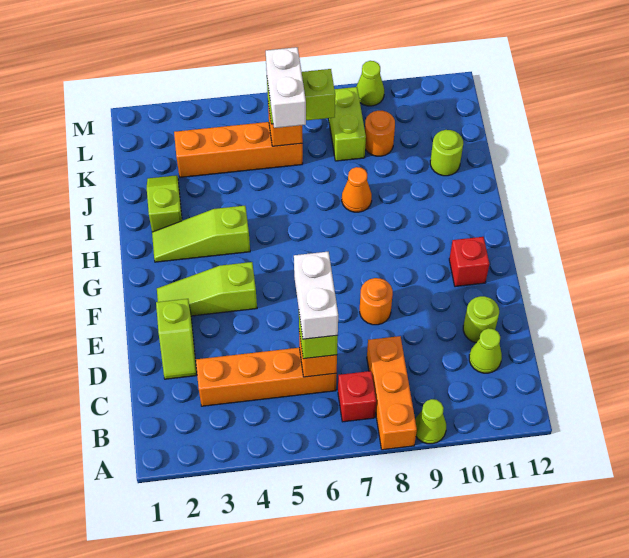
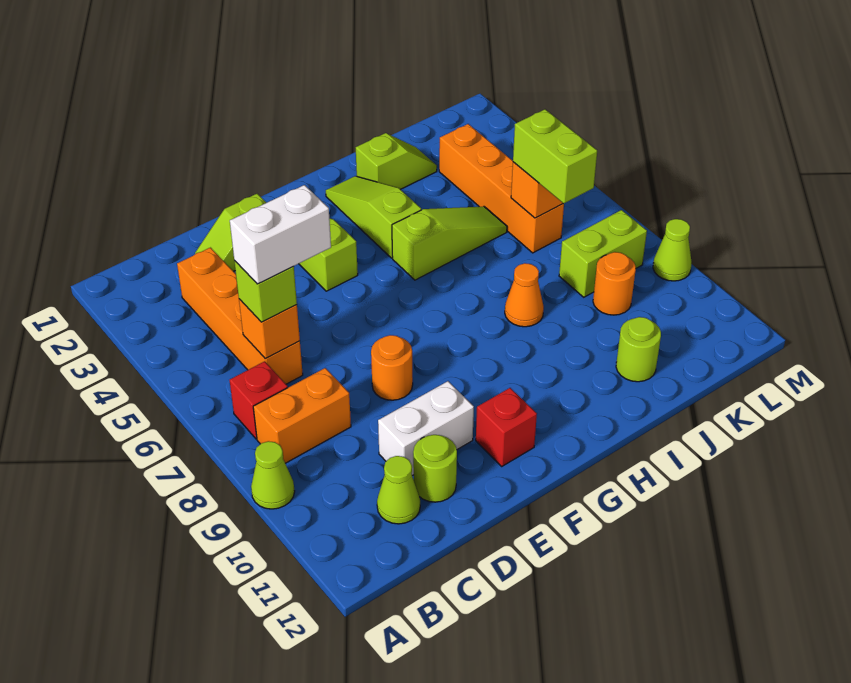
orange 1x3 brick [367,336,417,450] -> orange 1x2 brick [253,368,351,463]
none -> lime 1x3 slope [392,206,507,280]
white 1x2 brick [266,47,306,128] -> white 1x2 brick moved to [378,381,474,476]

